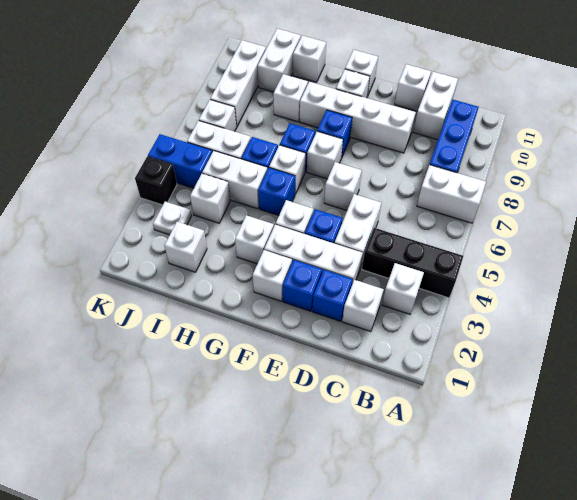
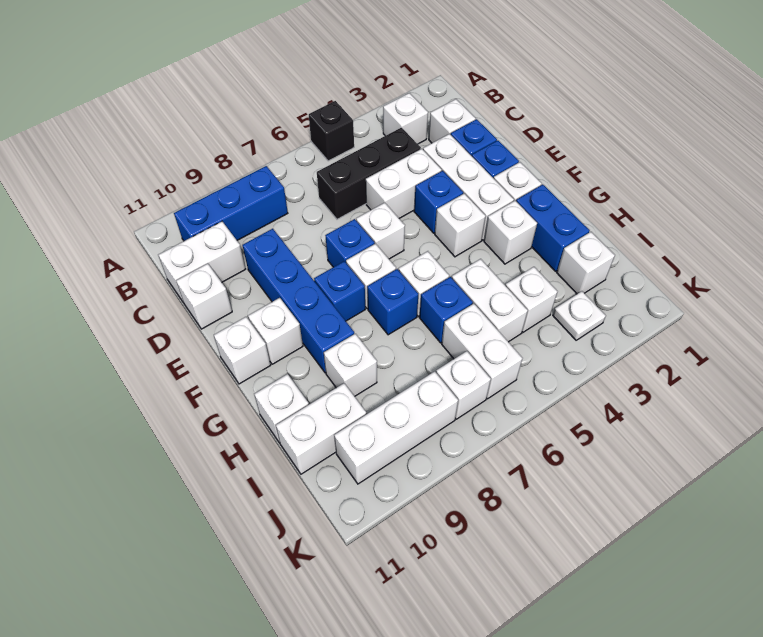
black 1x3 brick [362,228,463,298] -> black 1x3 brick turned to [317,128,421,219]
white 1x2 brick [417,165,486,223] -> none
white 1x4 brick [300,82,416,153] -> blue 1x4 brick [243,229,354,373]
blue 1x1 brick [258,168,295,215] -> blue 1x1 brick moved to [325,219,375,267]
blue 1x2 brick [148,134,212,188] -> blue 1x2 brick moved to [516,184,590,271]
black 1x1 brick [135,156,177,205] -> black 1x1 brick moved to [309,101,354,161]

